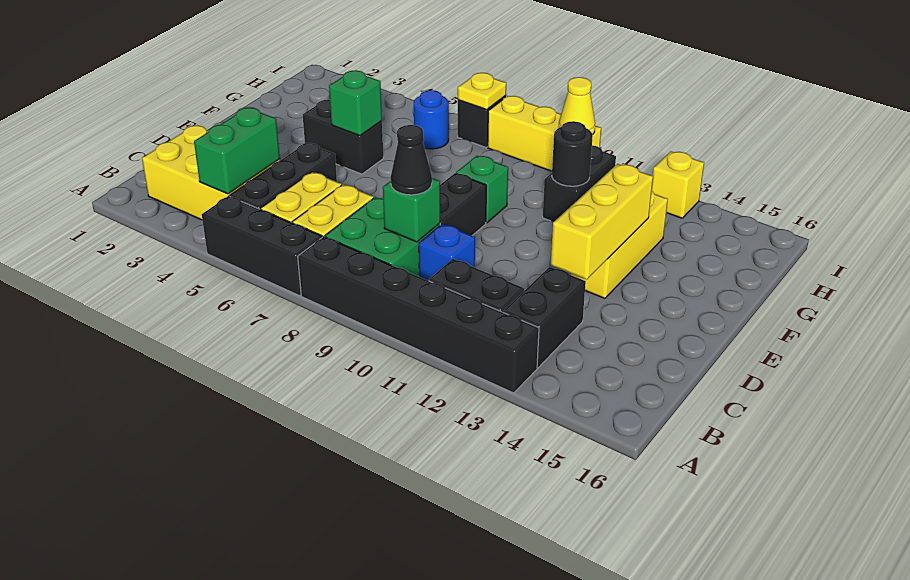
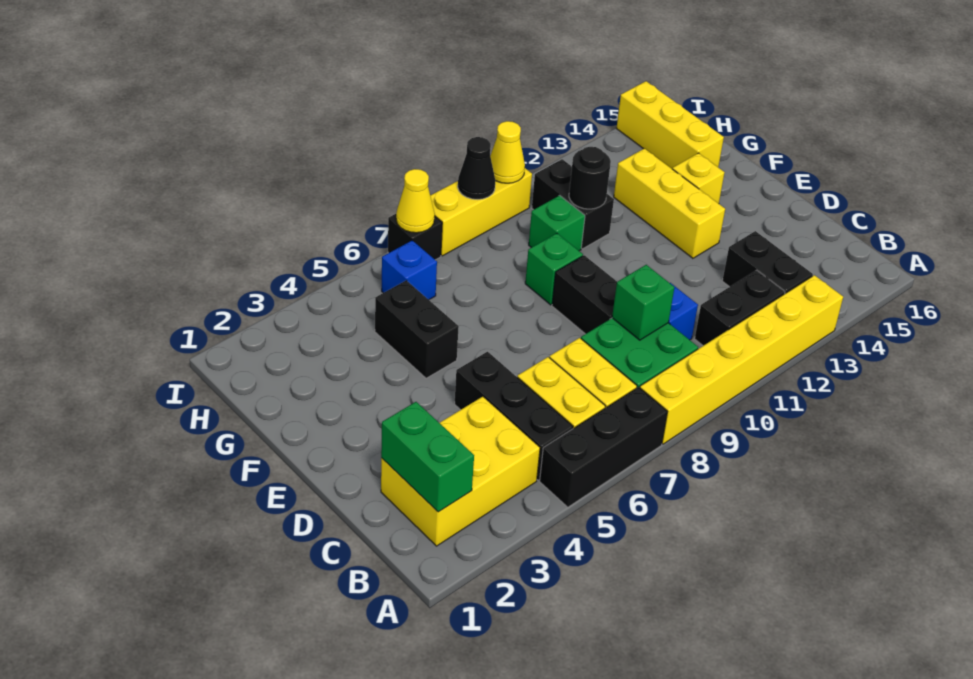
black 1x6 brick [298,236,539,393] -> yellow 1x6 brick [640,275,843,444]
green 1x2 brick [194,108,280,194] -> green 1x2 brick moved to [381,402,474,512]
black 1x1 cone [391,125,432,195] -> black 1x1 cone moved to [458,137,495,199]
yellow 1x3 brick [551,164,653,279] -> yellow 1x3 brick moved to [616,81,724,169]
black 1x2 brick [303,100,383,174] -> black 1x2 brick turned to [375,280,459,378]
green 1x1 brick [329,70,382,136] -> green 1x1 brick moved to [529,196,585,251]
blue 1x1 round brick [414,90,449,149] -> blue 1x1 brick [382,240,437,300]
yellow 1x1 plate [458,73,506,110] -> yellow 1x1 cone [396,169,435,233]
yellow 1x1 brick [652,151,704,218] -> yellow 1x1 brick moved to [673,153,724,204]

